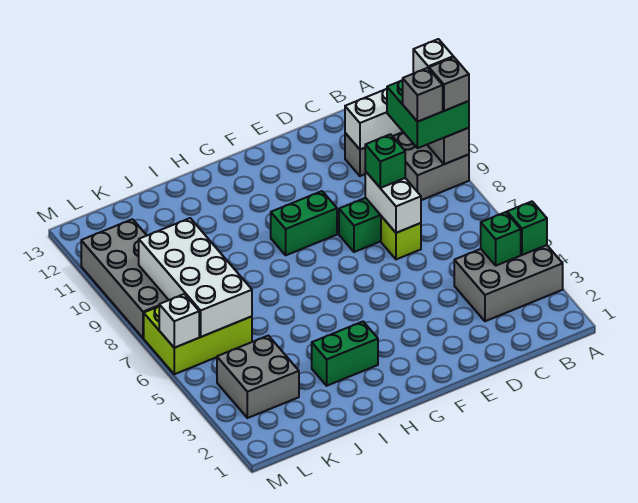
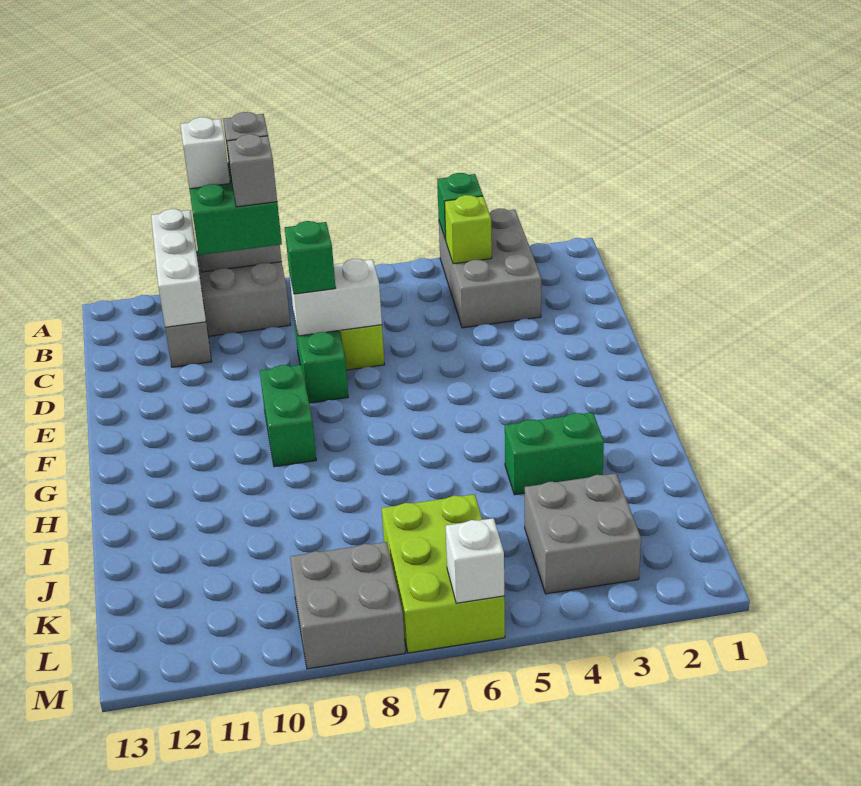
green 1x1 brick [481,212,521,266] -> lime 1x1 brick [444,195,492,264]
green 1x2 brick [312,322,378,386] -> green 1x2 brick turned to [505,412,604,495]
white 2x4 brick [139,218,252,337] -> none
grey 2x4 brick [81,219,168,338] -> grey 2x2 brick [290,542,405,669]

